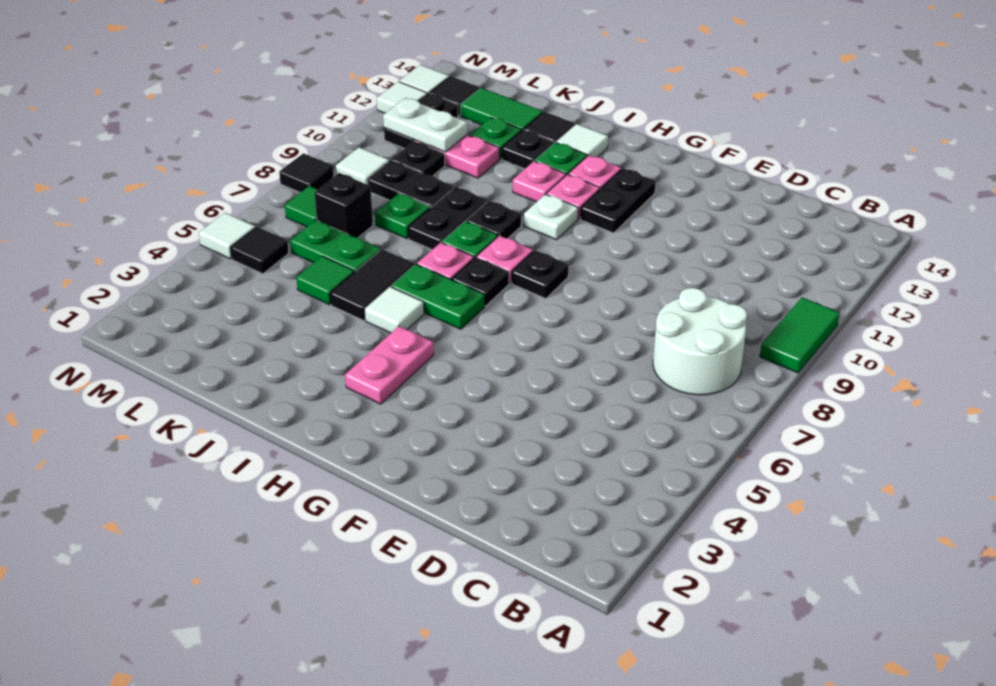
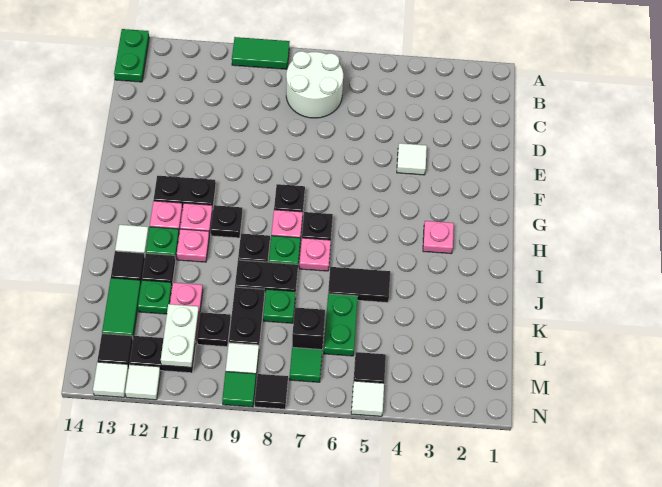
pink 1x2 plate [345,326,434,404] -> pink 1x1 plate [423,221,454,254]
green 1x2 plate [391,264,485,329] -> green 1x2 plate moved to [114,29,149,82]
white 1x1 plate [524,194,578,240] -> black 1x1 plate [211,205,243,238]
white 1x1 tile [365,287,424,333] -> white 1x1 tile moved to [397,143,427,175]
green 1x1 tile [296,256,354,305] -> green 1x1 tile moved to [222,372,256,407]

